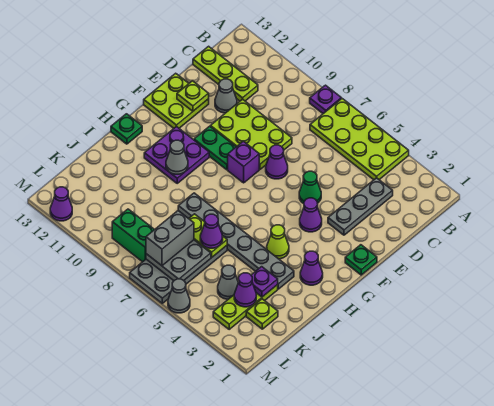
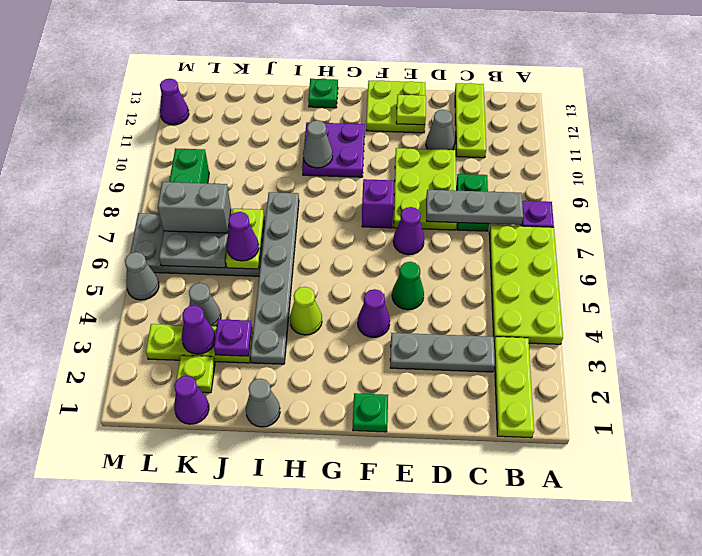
none -> lime 1x3 plate [494,337,534,438]
none -> grey 1x3 plate [426,190,523,225]
green 1x2 plate [194,126,236,170] -> green 1x2 plate moved to [457,174,489,231]
purple 1x1 cone [300,251,323,285] -> purple 1x1 cone moved to [174,376,209,424]
none -> grey 1x1 cone [246,379,280,427]

